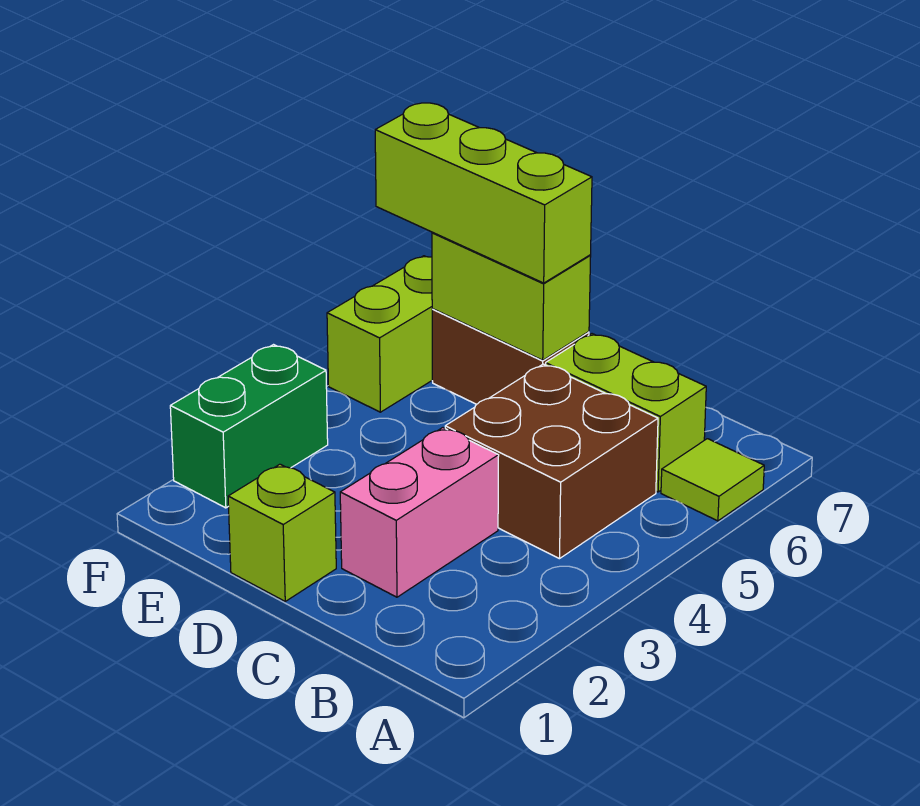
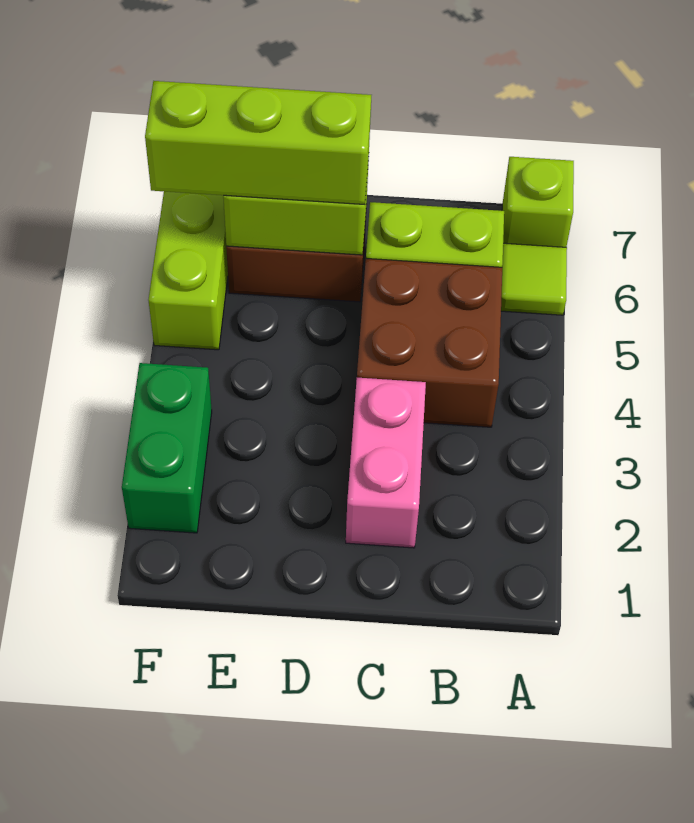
lime 1x1 brick [228,464,336,601] -> lime 1x1 brick moved to [502,157,574,247]

